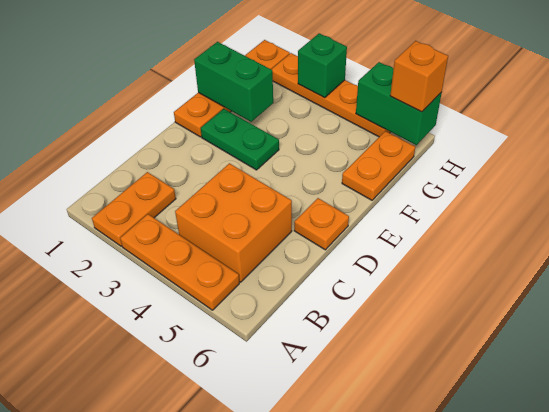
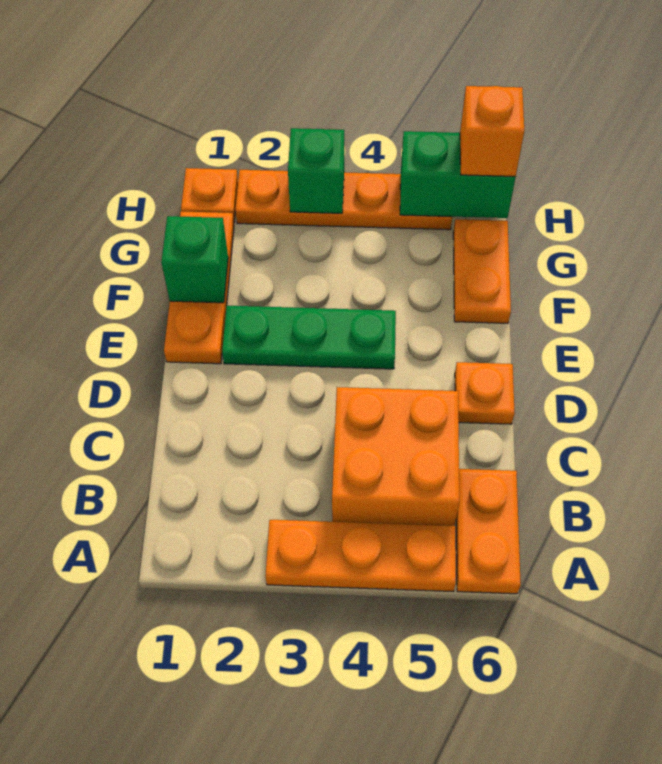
orange 1x2 plate [92,172,176,246] -> orange 1x2 plate moved to [456,469,521,594]
green 1x2 plate [201,109,279,170] -> green 1x3 plate [222,306,396,369]
green 1x2 brick [194,42,273,122] -> green 1x1 brick [161,216,228,303]

